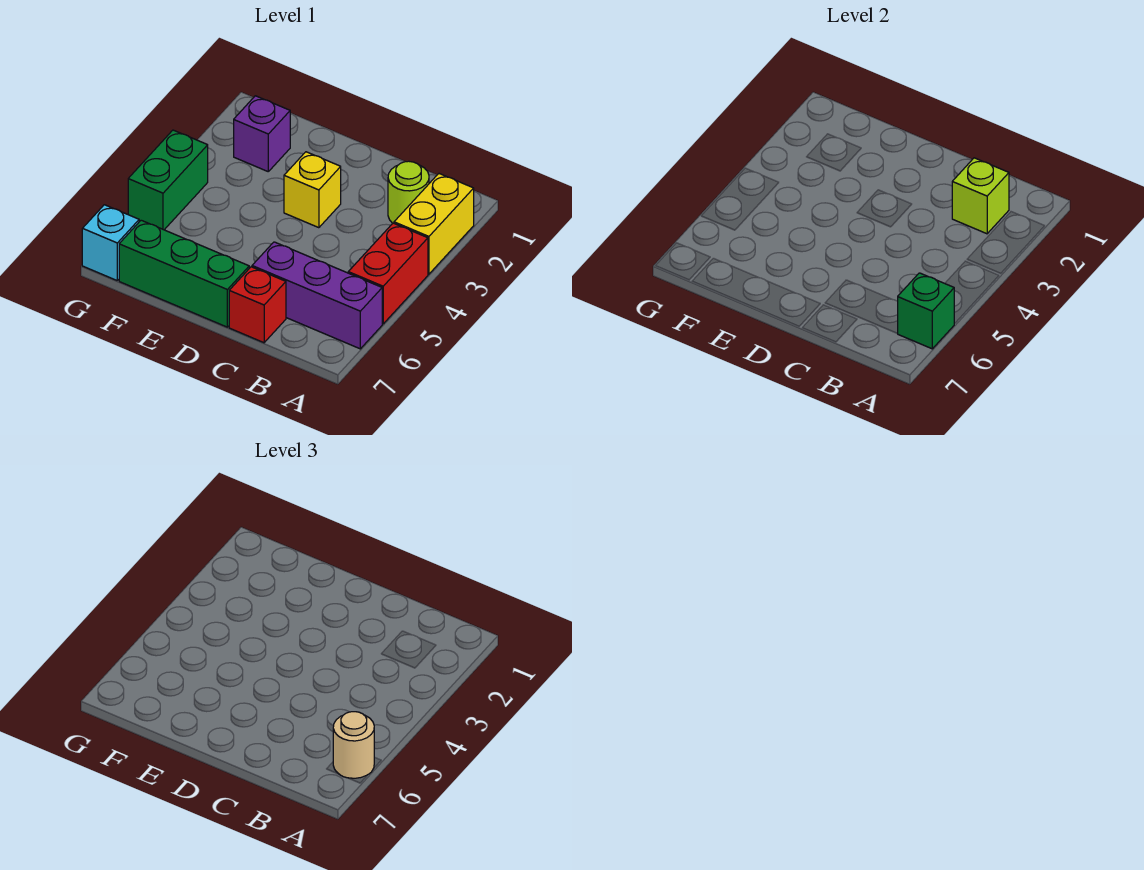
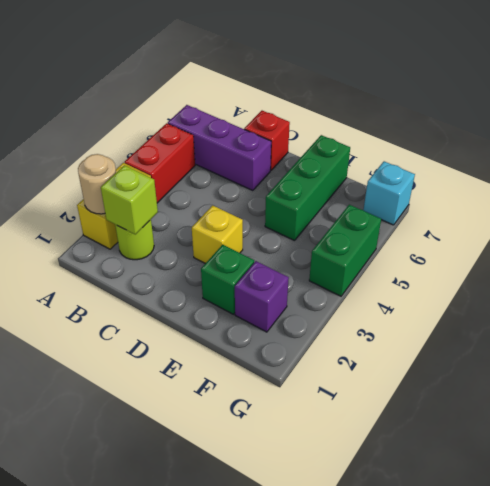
green 1x1 brick [897,273,954,349] -> green 1x1 brick moved to [201,245,254,314]
tan 1x1 round brick [333,712,374,778] -> tan 1x1 round brick moved to [78,154,116,214]
green 1x3 brick [119,220,249,327] -> green 1x3 brick turned to [265,135,350,241]

